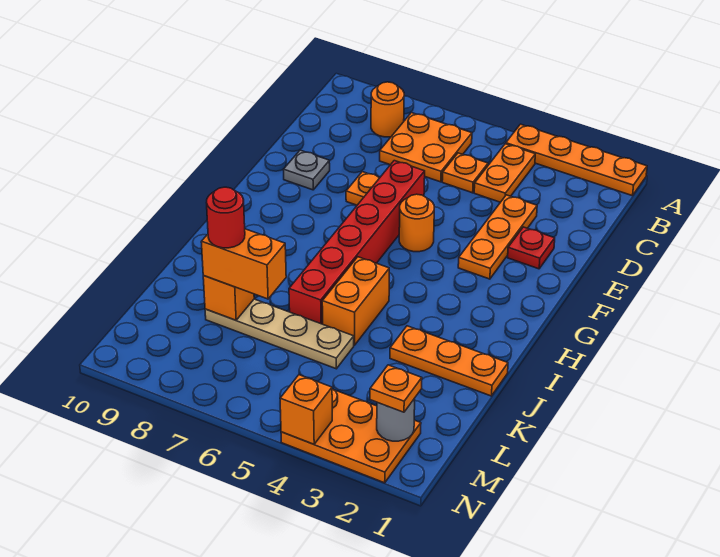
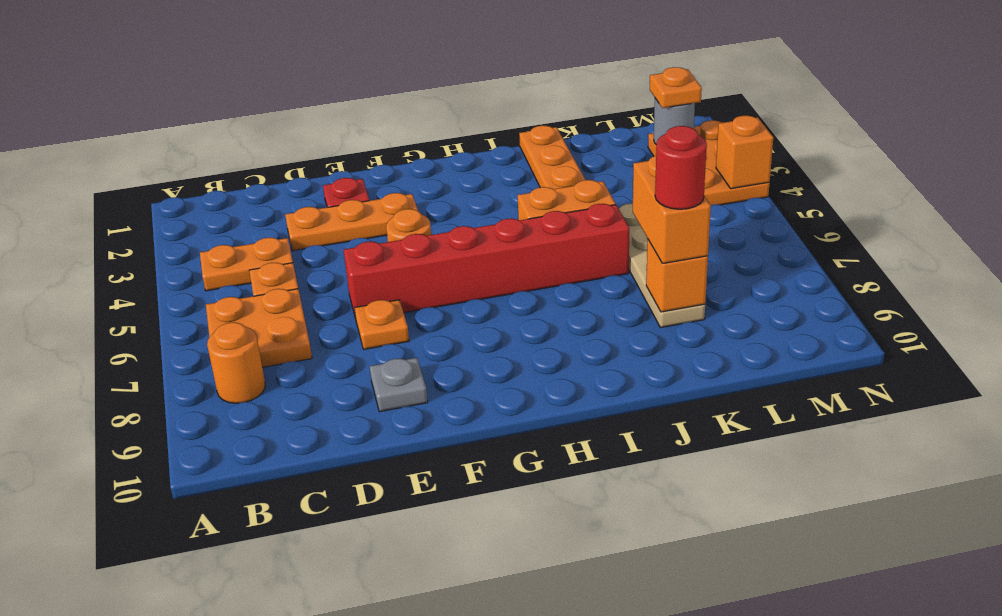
orange 1x4 plate [506,124,647,196] -> none

